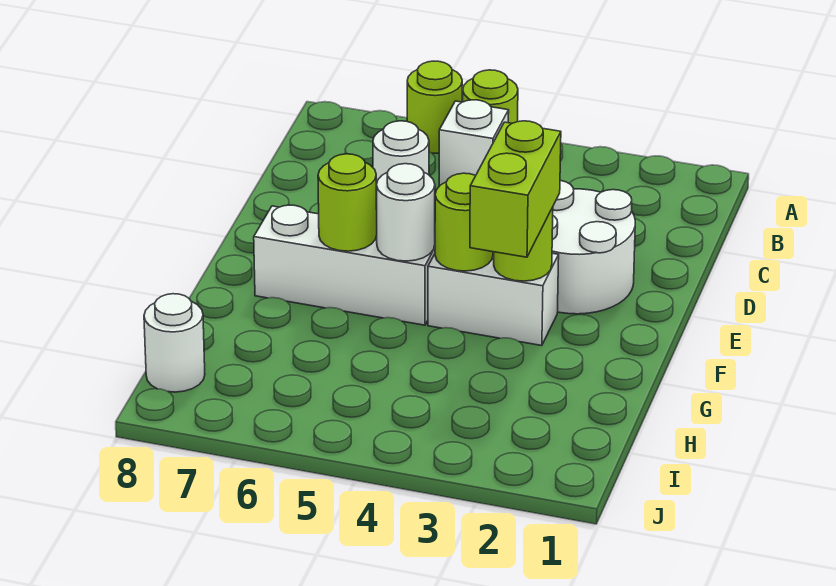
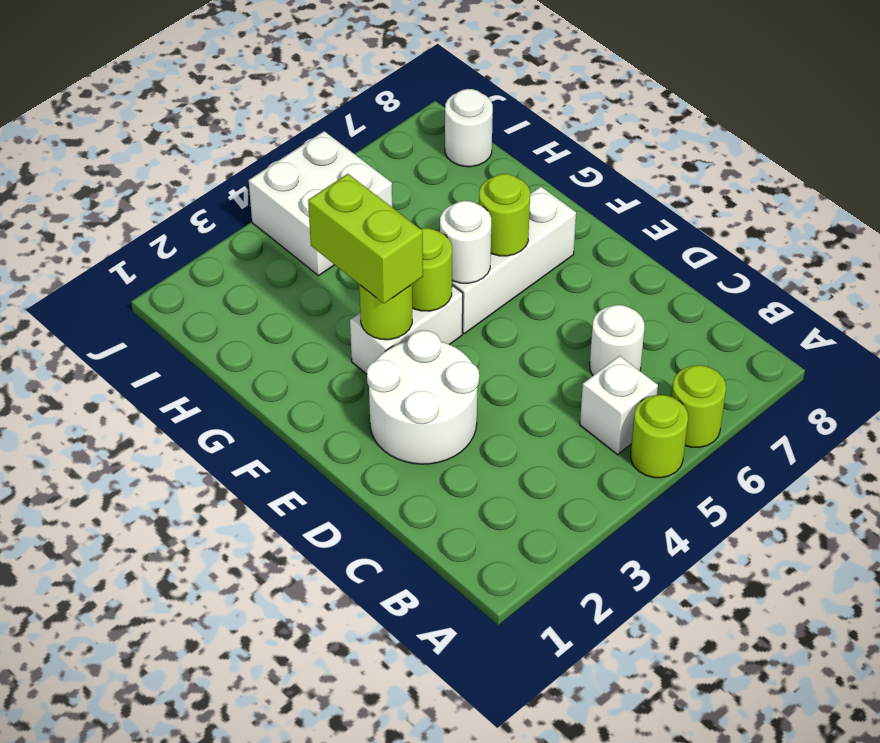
none -> white 2x2 brick [249,131,392,276]

